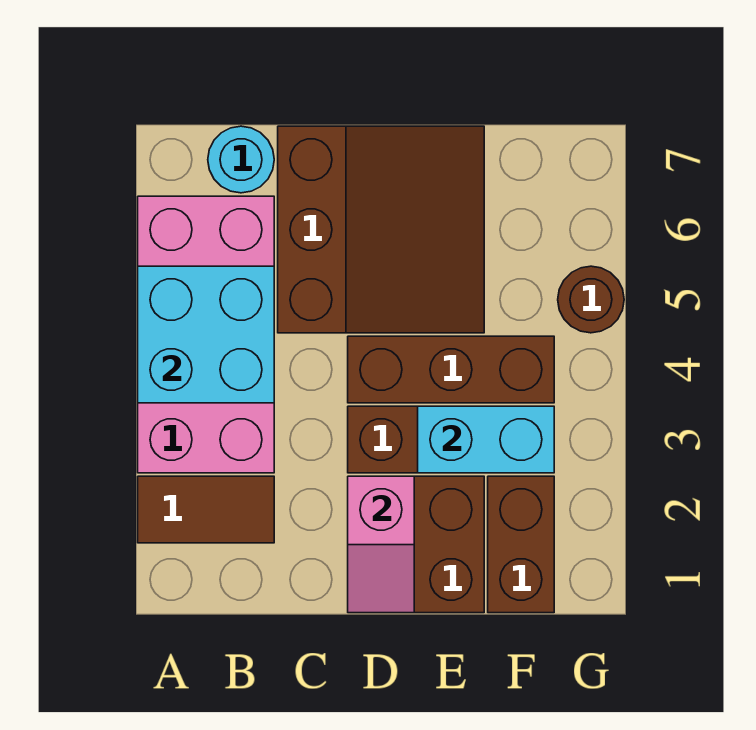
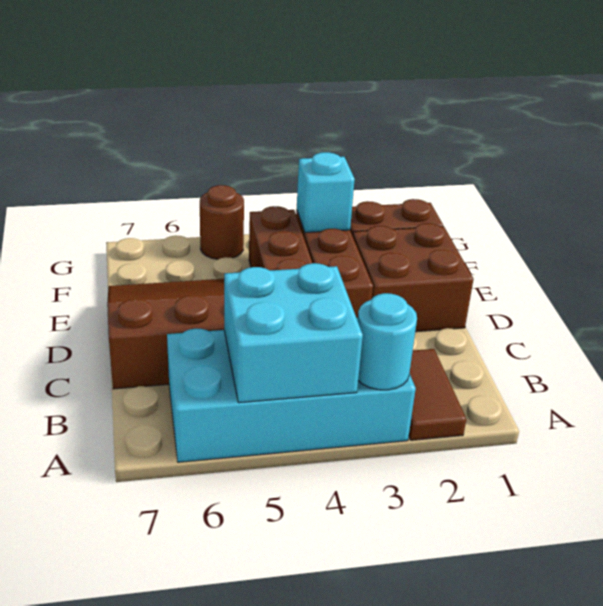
pink 2x4 brick [138,196,274,473] -> cyan 2x4 brick [167,318,416,462]
cyan 1x1 round brick [208,126,274,193] -> cyan 1x1 round brick moved to [357,293,417,390]
pink 1x2 slope [348,476,414,613] -> none
cyan 1x2 brick [418,406,554,473] -> cyan 1x1 brick [297,152,355,232]

